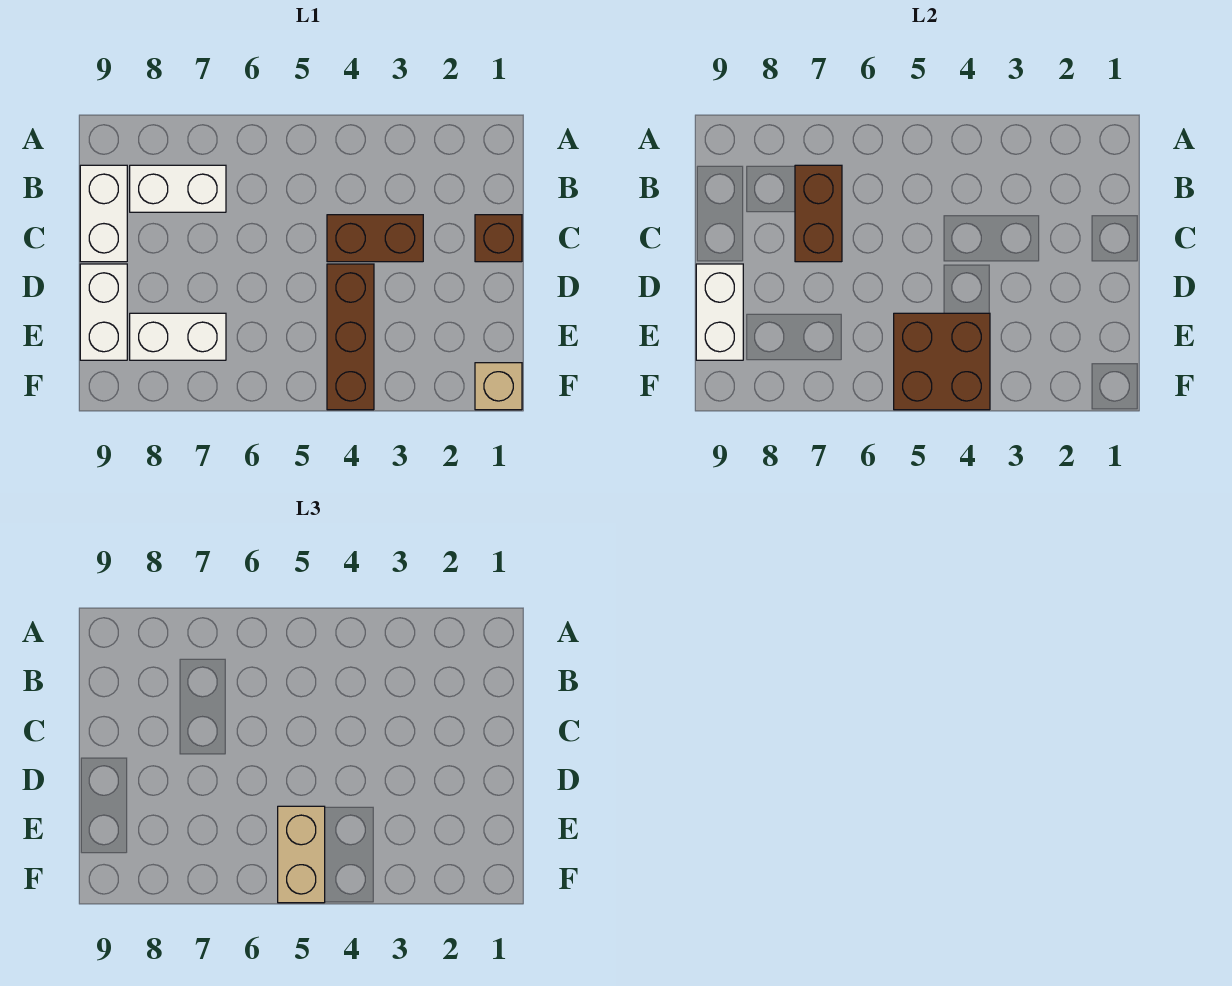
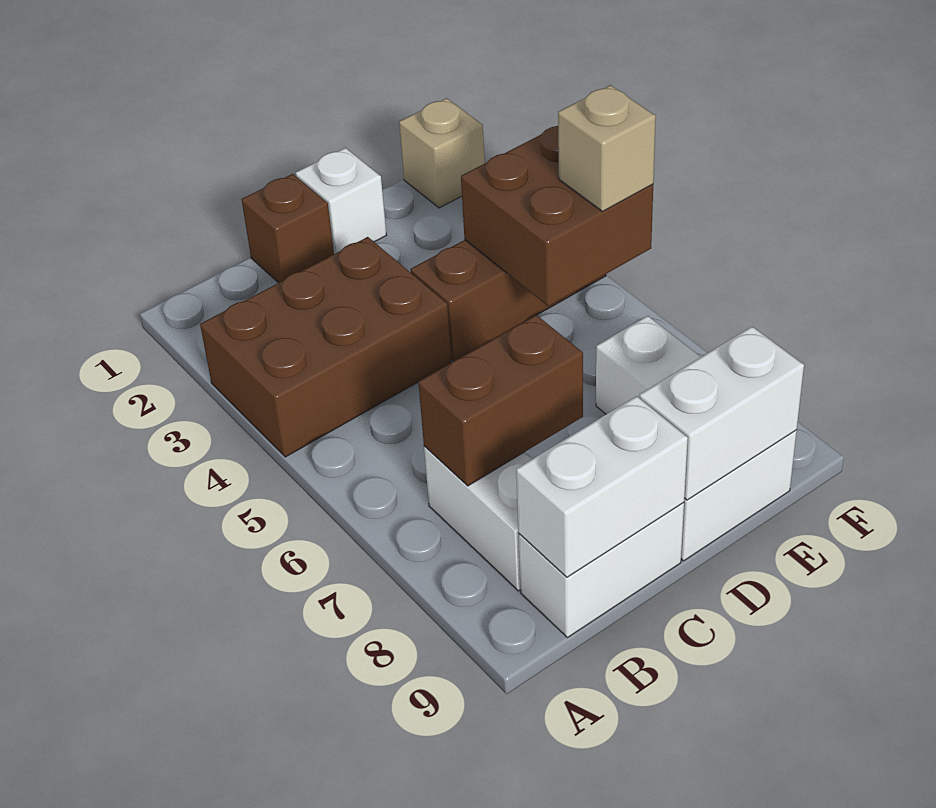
none -> white 1x2 brick [516,396,688,577]
brown 1x2 brick [327,215,423,262] -> brown 2x3 brick [200,237,451,457]
none -> white 1x1 brick [296,148,387,254]
tan 1x2 brick [278,806,325,903] -> tan 1x1 brick [558,85,656,211]

